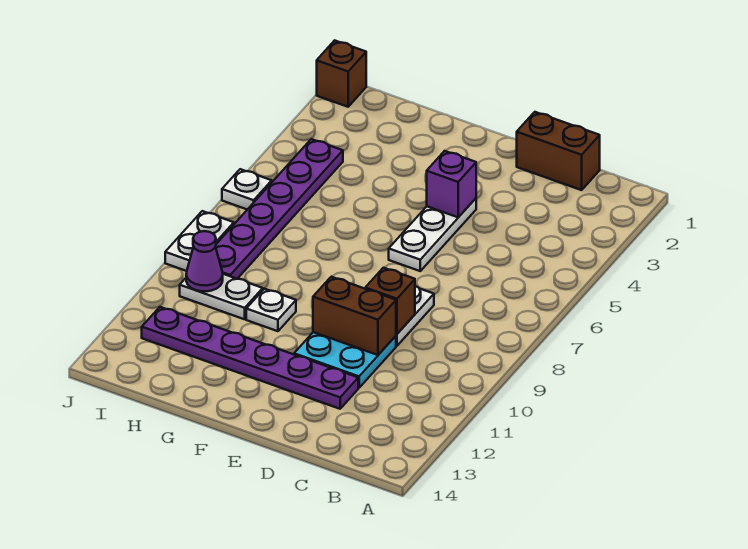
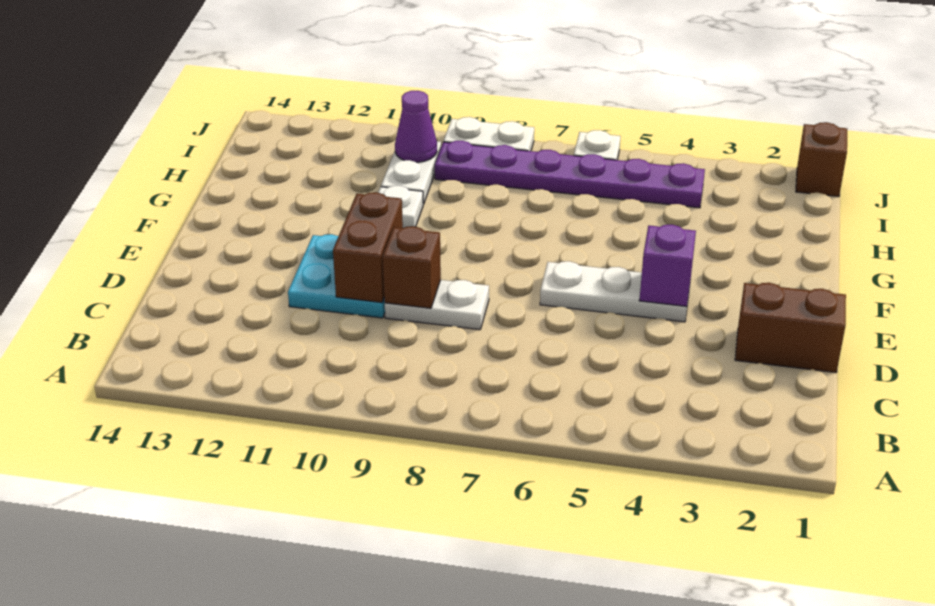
brown 1x2 brick [517,112,600,190] -> brown 1x2 brick turned to [735,283,846,373]
purple 1x6 plate [142,307,358,409] -> none

